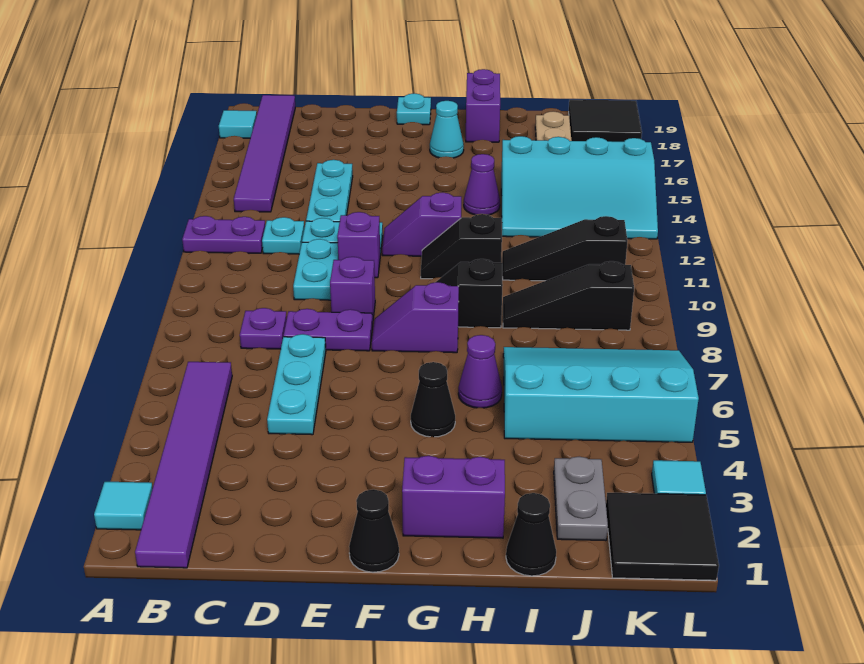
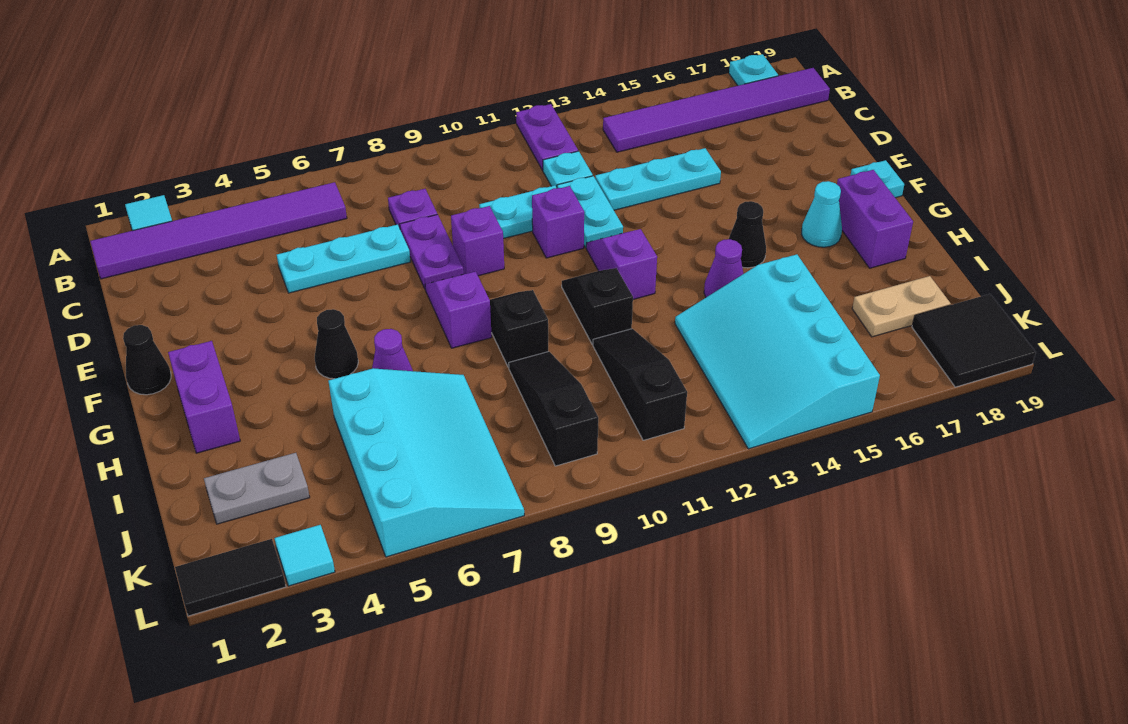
cyan 1x1 tile [219,110,257,138] -> cyan 1x1 plate [729,54,778,86]
purple 1x2 brick [466,69,500,142] -> purple 1x2 brick turned to [837,170,913,268]
black 1x1 cone [506,493,556,576] -> black 1x1 cone moved to [729,201,766,268]
black 2x2 tile [606,493,719,580] -> black 1x2 tile [175,539,286,616]

